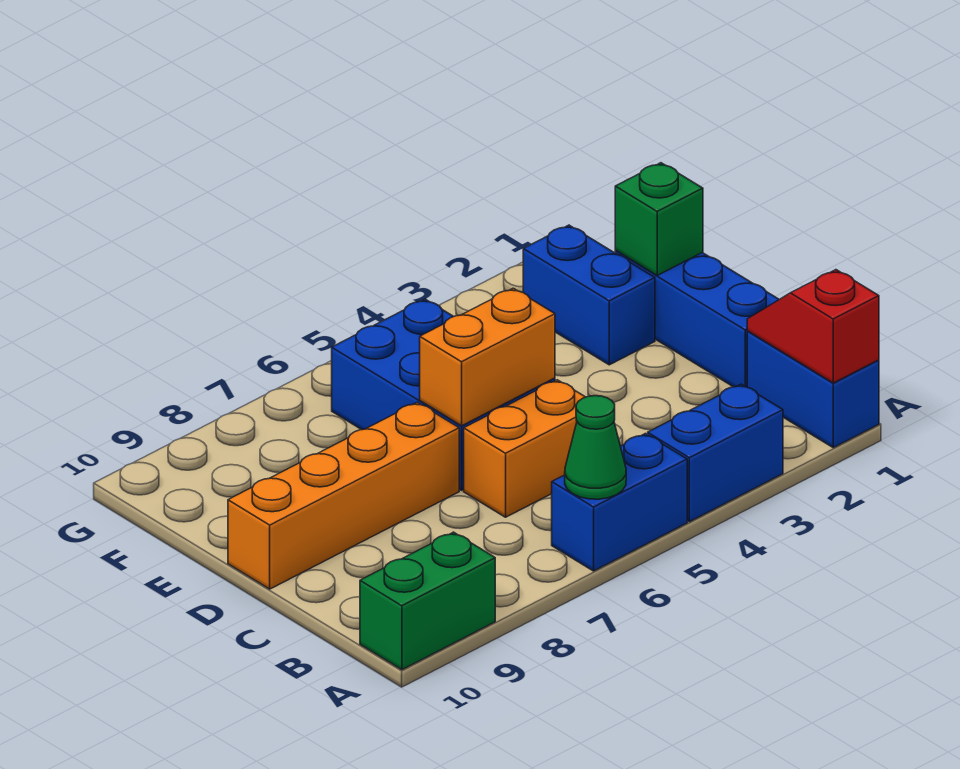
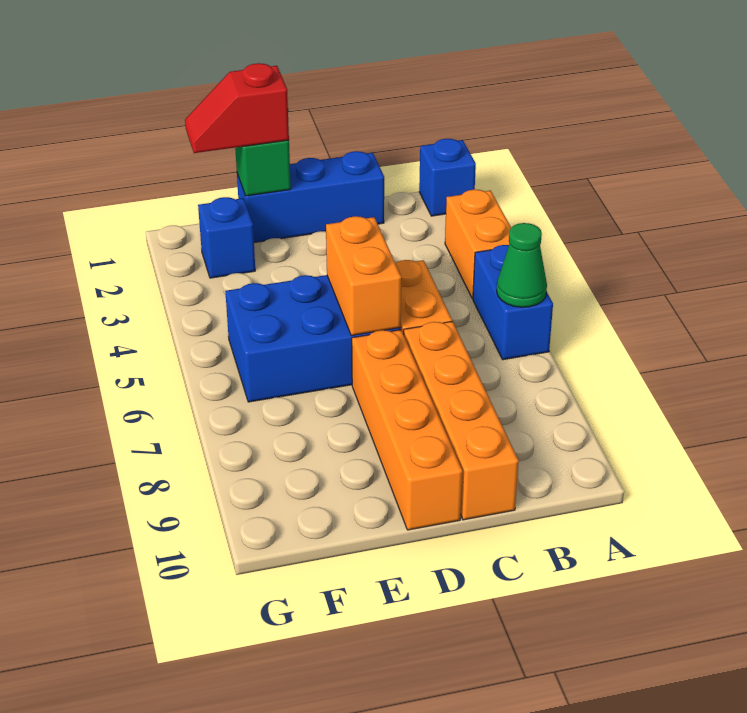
blue 1x2 brick [747,331,879,448] -> blue 1x1 brick [419,139,476,216]
red 1x2 slope [747,270,879,383] -> red 1x2 slope moved to [185,63,289,153]
blue 1x2 brick [648,384,783,522] -> orange 1x2 brick [445,190,511,299]
green 1x2 brick [360,532,495,670] -> none
none -> orange 1x4 brick [404,321,519,520]
blue 1x2 brick [523,225,655,365] -> blue 1x1 brick [198,197,255,278]

